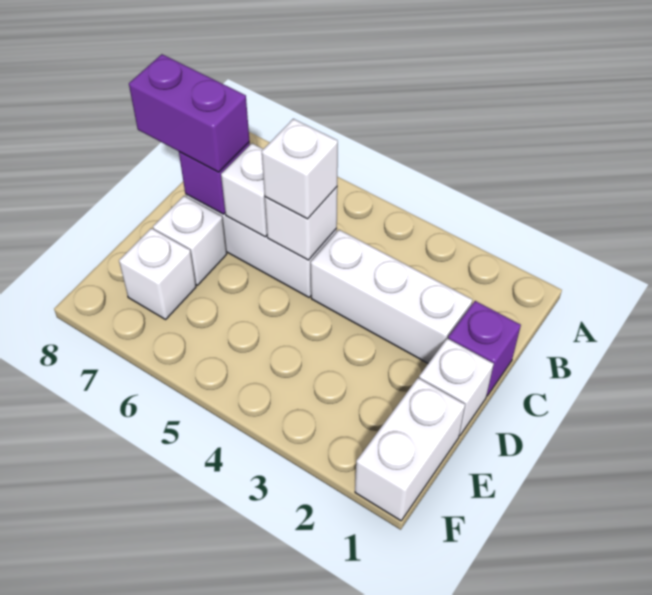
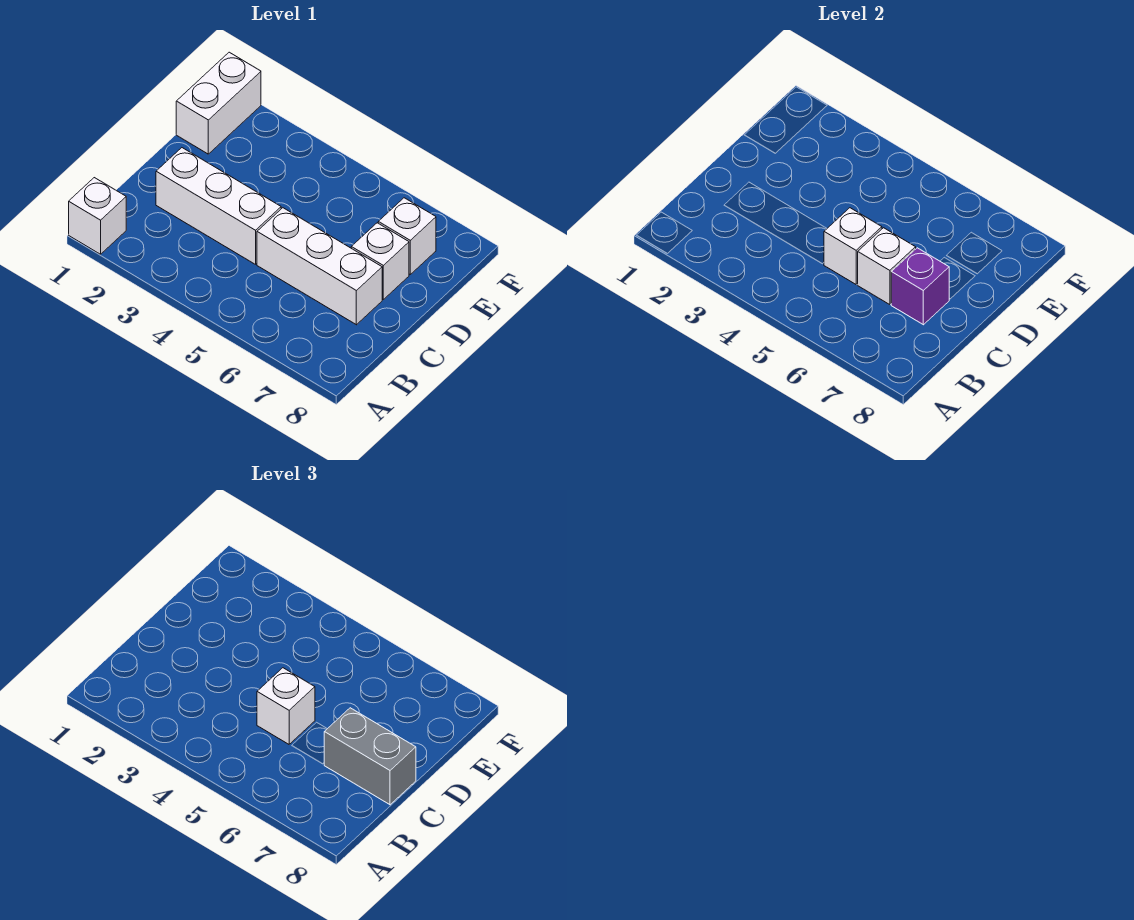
purple 1x1 brick [448,301,521,396] -> none
purple 1x2 brick [129,54,250,172] -> grey 1x2 brick [324,708,416,805]
white 1x1 brick [419,338,494,436] -> white 1x1 brick moved to [69,178,126,254]

